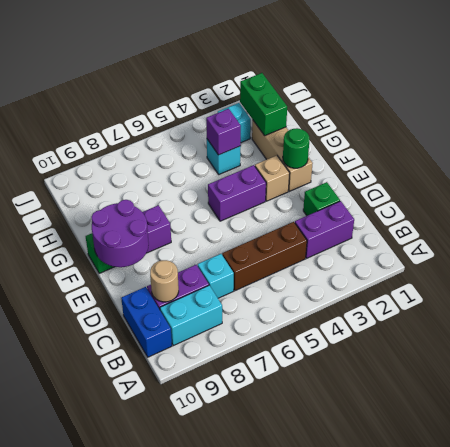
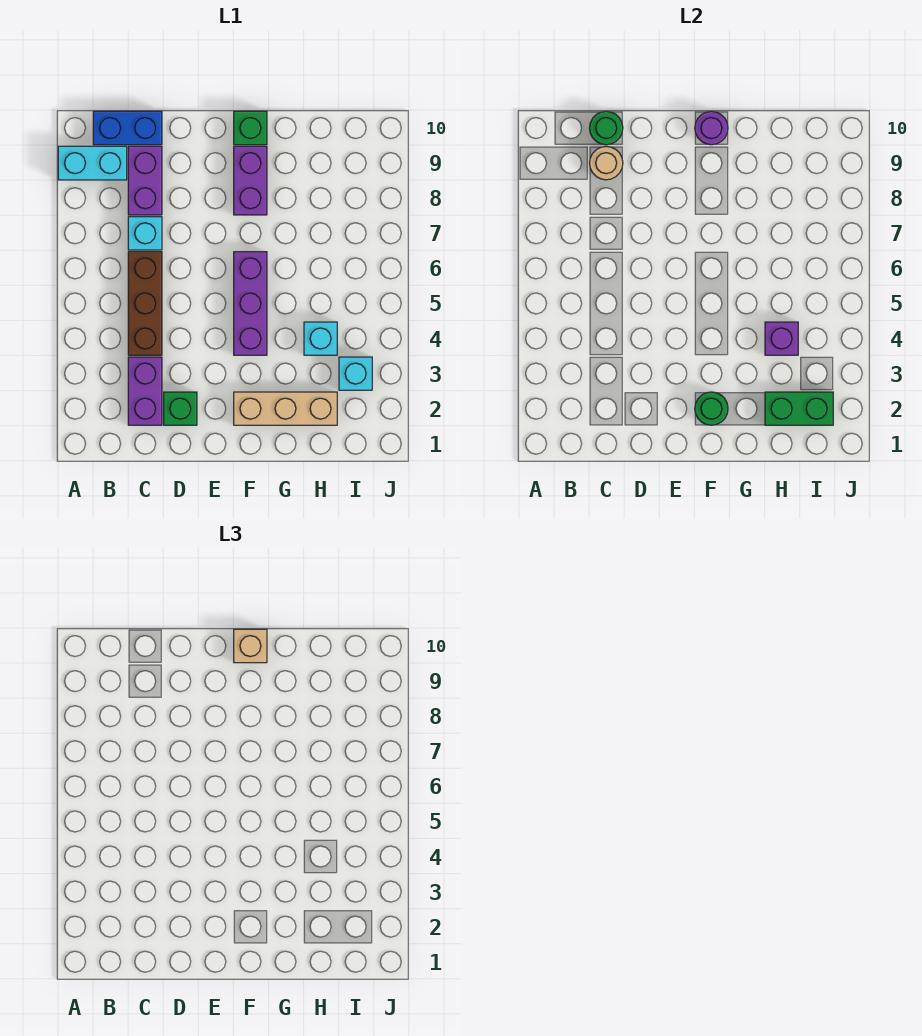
cyan 1x2 brick [160,285,222,346] -> cyan 1x2 brick turned to [58,146,127,180]
none -> green 1x1 round brick [590,111,623,145]
purple 2x2 round brick [92,200,149,267] -> purple 1x1 round brick [695,111,728,145]
tan 1x1 brick [255,155,290,201] -> tan 1x1 brick moved to [234,629,267,663]
purple 1x2 brick [208,165,266,221] -> purple 1x3 brick [234,252,267,355]

